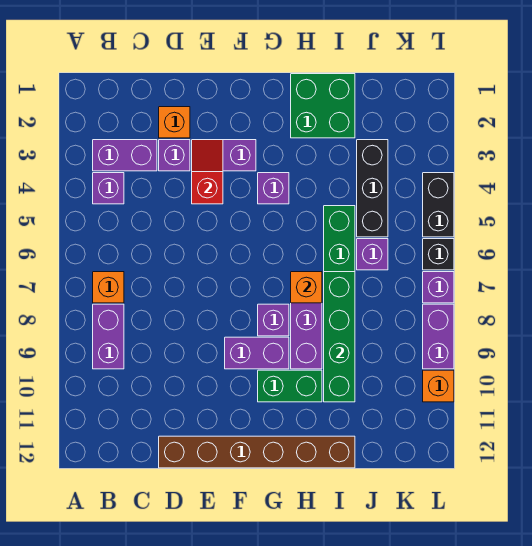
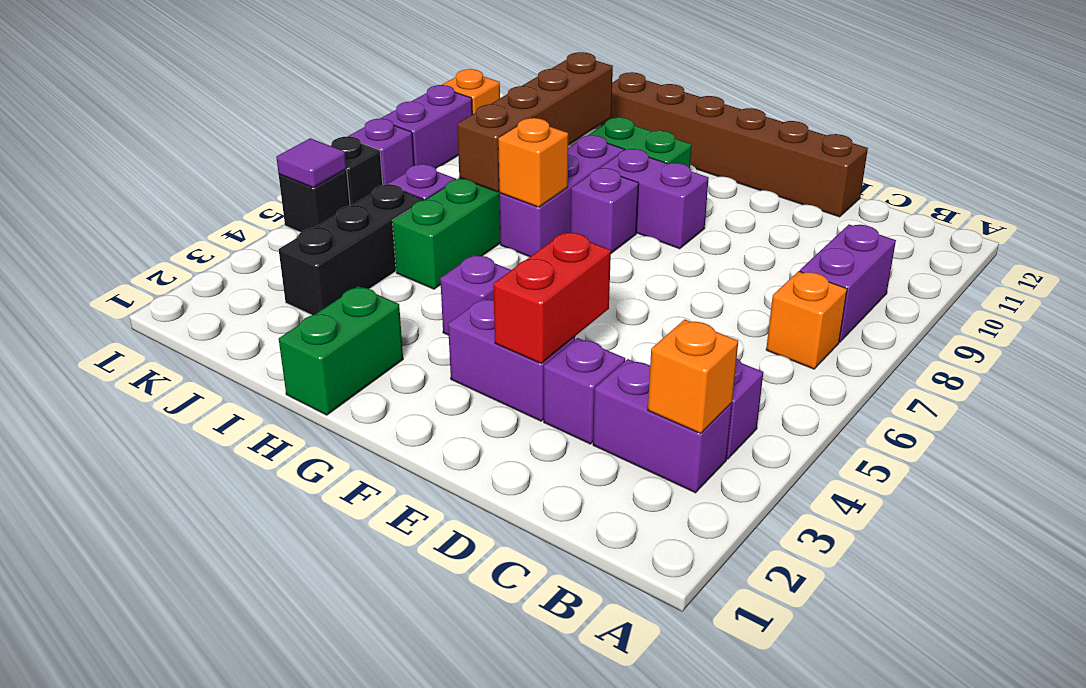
orange 1x1 brick [159,107,190,138] -> orange 1x1 brick moved to [648,319,738,434]
red 1x2 slope [192,140,223,204] -> red 1x2 brick [493,232,611,363]
green 2x2 brick [291,74,355,138] -> green 1x2 brick [279,286,403,415]
green 1x4 brick [324,272,355,402] -> brown 1x4 brick [457,52,613,192]
black 1x2 brick [423,173,454,237] -> black 1x1 brick [279,169,350,232]
none -> purple 1x1 tile [276,138,347,188]

